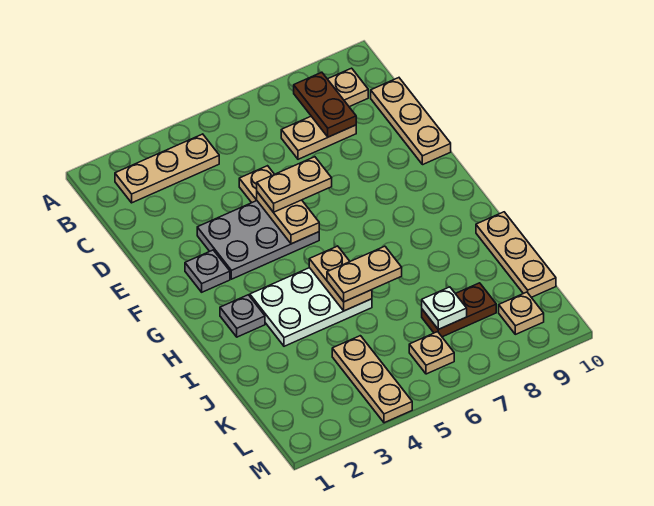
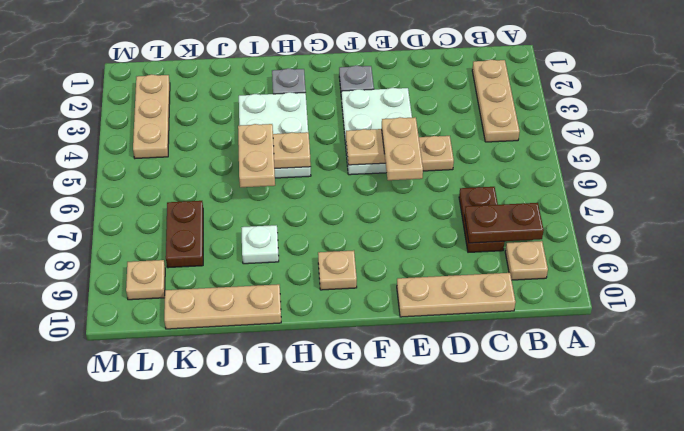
tan 1x2 plate [281,116,356,159] -> brown 1x2 plate [459,187,504,252]
grey 2x3 plate [197,201,319,279] -> white 2x3 plate [342,88,412,175]
tan 1x3 plate [332,336,412,423] -> tan 1x3 plate turned to [133,74,170,158]
white 1x1 plate [422,287,467,329] -> white 1x1 plate moved to [241,225,279,264]
tan 1x1 plate [409,332,454,374] -> tan 1x1 plate moved to [318,250,357,290]

